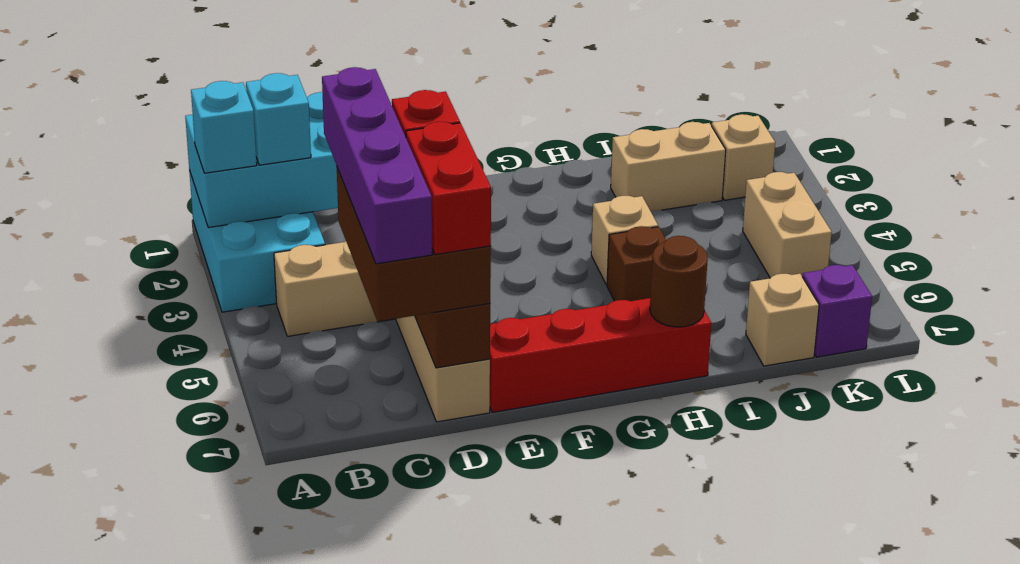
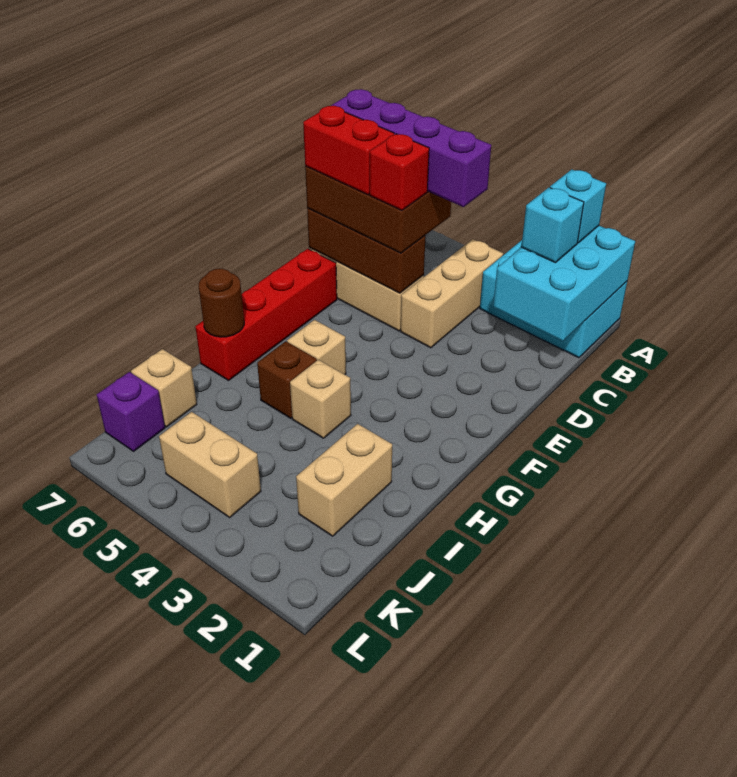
tan 1x1 brick [712,114,775,200] -> tan 1x1 brick moved to [287,320,346,375]

